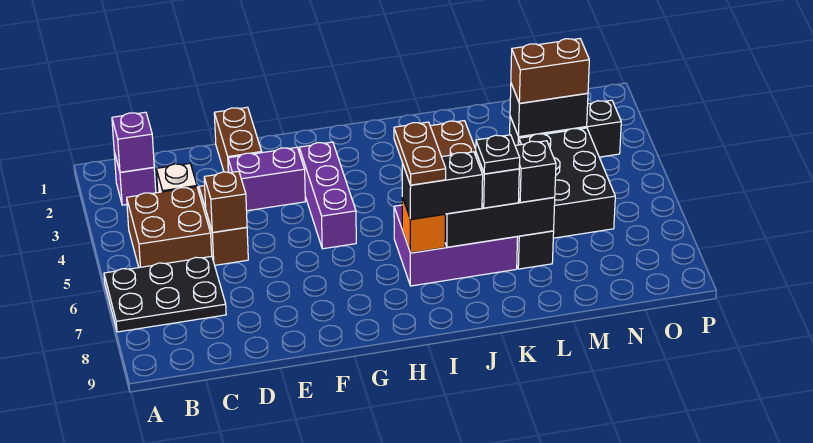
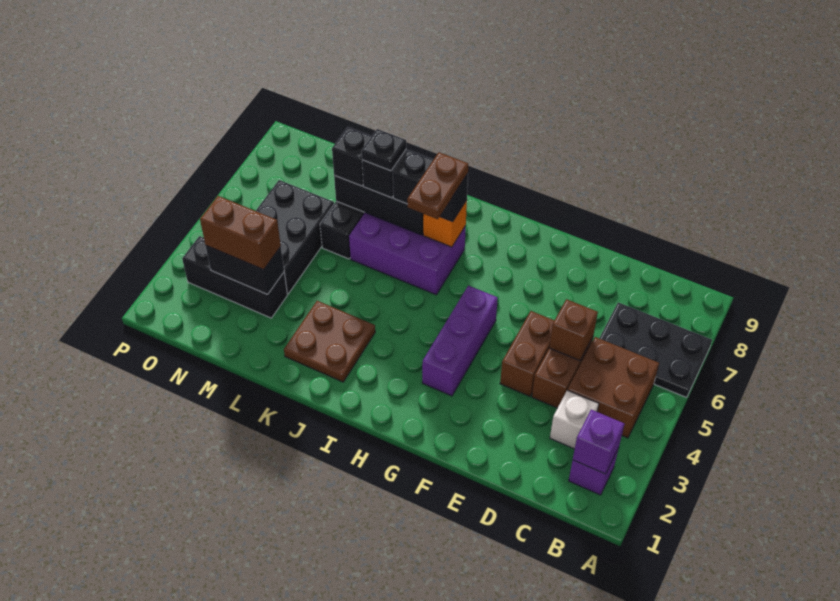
brown 1x2 brick [214,107,262,172] -> brown 1x2 brick moved to [500,311,554,396]
purple 1x2 brick [228,147,305,211] -> none

